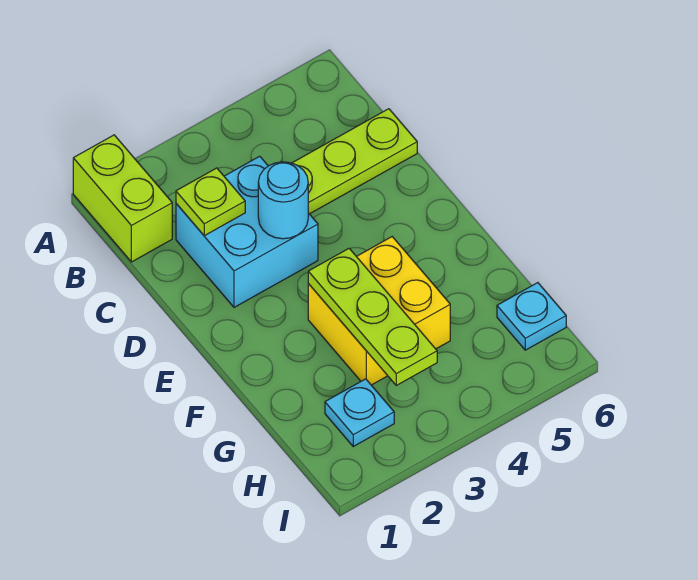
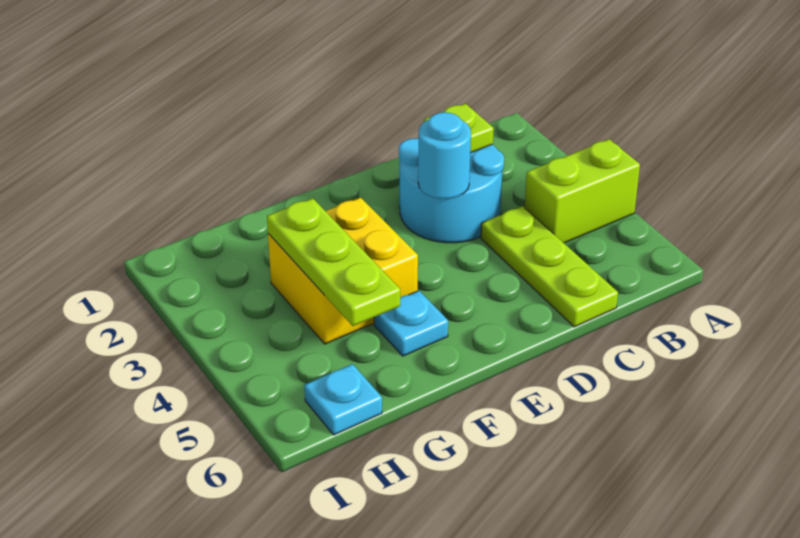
lime 1x2 brick [73,135,172,262] -> lime 1x2 brick moved to [525,139,640,243]
cyan 2x2 brick [176,156,318,307] -> cyan 2x2 round brick [399,138,504,243]
lime 1x3 plate [308,248,437,385] -> lime 1x3 plate turned to [267,198,400,326]
cyan 1x1 plate [325,379,394,446] -> cyan 1x1 plate moved to [374,291,448,356]

